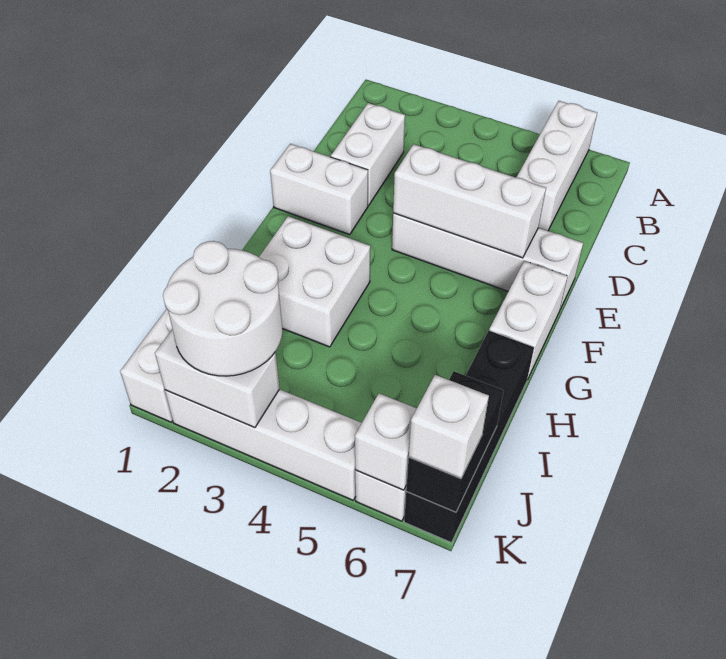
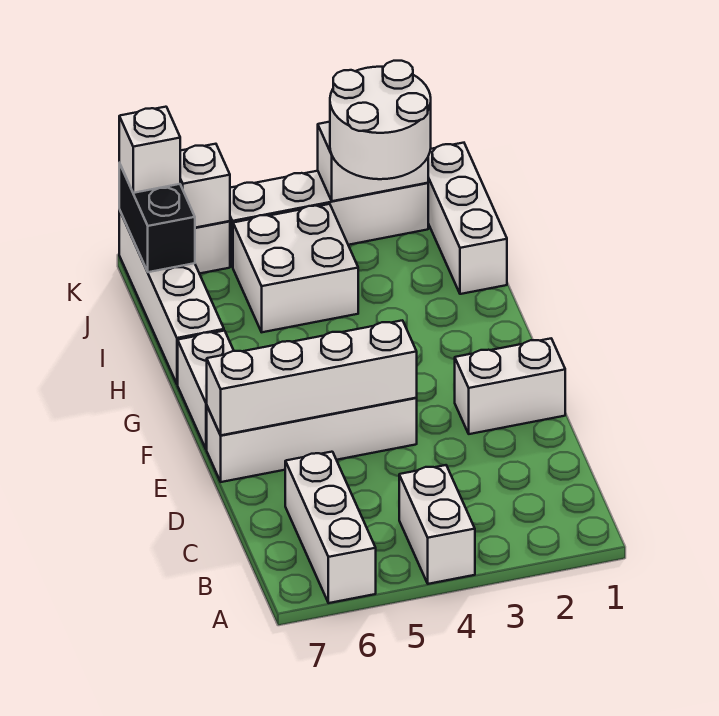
white 1x2 brick [331,103,405,205] -> white 1x2 brick moved to [399,465,475,584]
white 1x3 brick [393,144,546,258] -> white 1x4 brick [207,320,417,435]
white 2x2 brick [259,216,370,347] -> white 2x2 brick moved to [233,204,358,332]
black 1x4 brick [404,331,534,543] -> white 1x4 brick [119,209,224,384]

